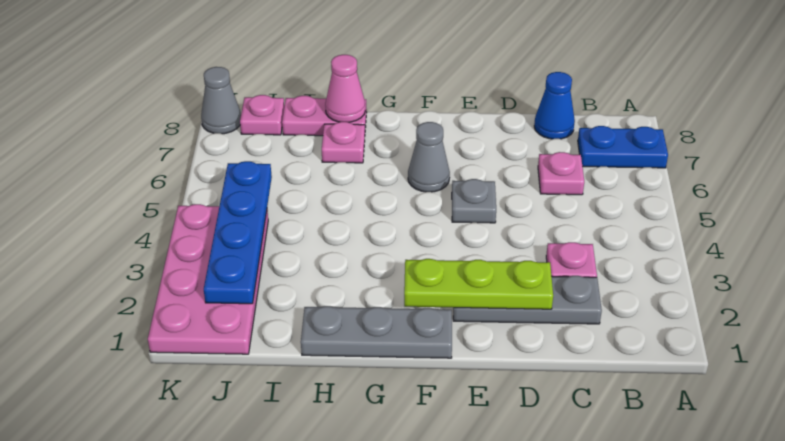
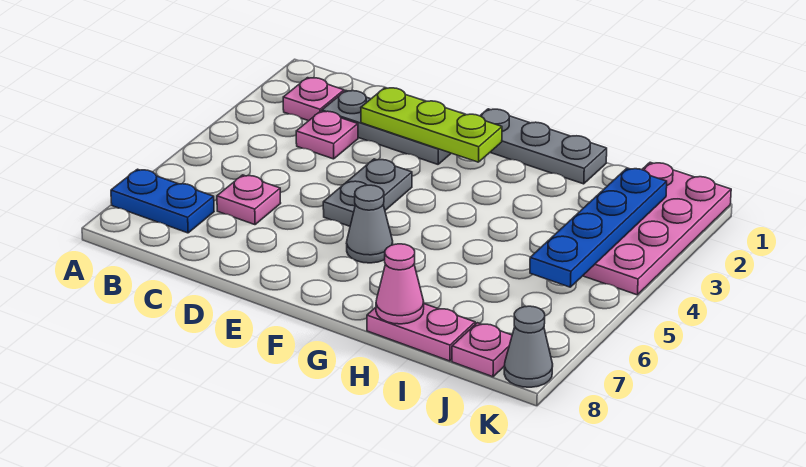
blue 1x1 cone [534,72,575,139] -> none
grey 1x1 plate [452,179,496,223] -> grey 1x2 plate [323,159,412,226]
pink 1x1 plate [322,122,365,163] -> pink 1x1 plate moved to [283,78,344,121]

